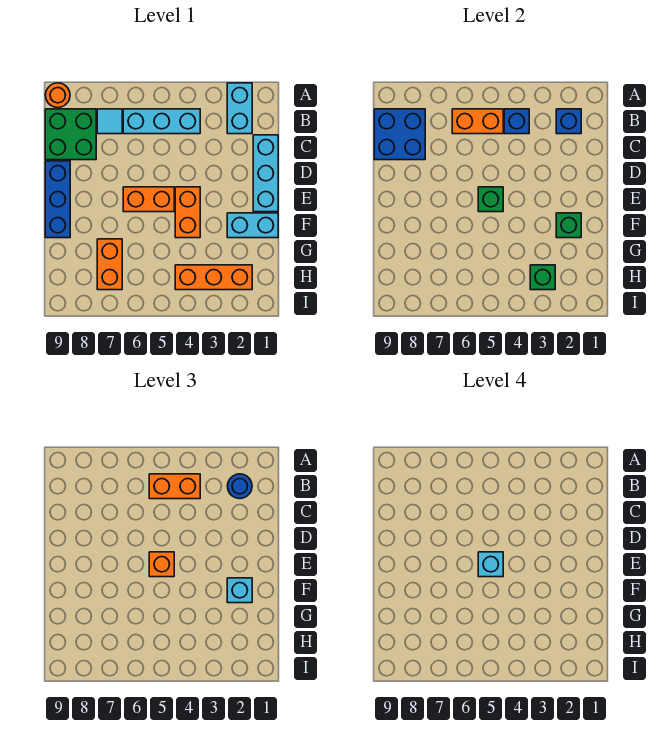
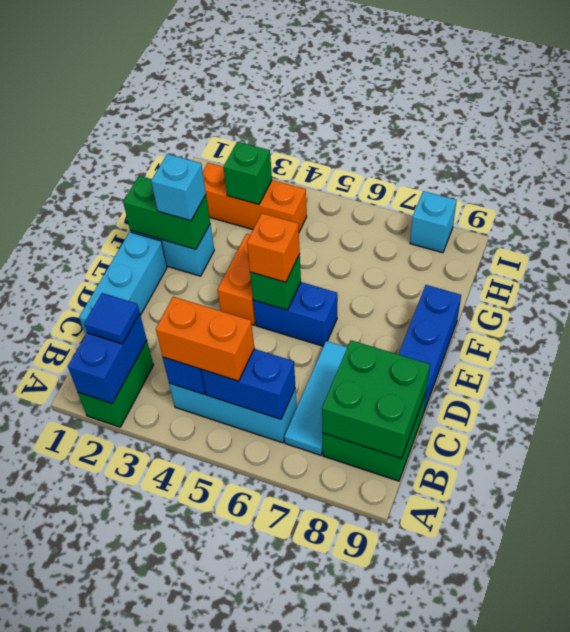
cyan 1x2 brick [227,83,252,134] -> green 1x2 brick [78,341,153,427]
orange 1x1 round brick [45,83,70,108] -> none
blue 1x1 brick [556,109,581,134] -> blue 1x2 brick [68,314,147,403]
blue 1x1 round brick [227,474,252,499] -> blue 1x1 tile [84,293,140,344]
orange 1x2 brick [452,109,503,134] -> blue 1x2 brick [201,349,295,419]
cyan 1x1 tile [97,109,122,134] -> cyan 1x3 tile [284,341,347,455]
blue 2x2 brick [374,109,425,160] -> green 2x2 brick [322,340,430,459]
orange 1x2 brick [123,187,174,212] -> blue 1x2 brick [253,282,337,346]
cyan 1x1 brick [478,552,503,577] -> cyan 1x1 brick moved to [410,191,457,253]
green 1x1 brick [556,213,581,238] -> green 1x2 brick [123,176,210,249]
orange 1x2 brick [97,239,122,290] -> none

